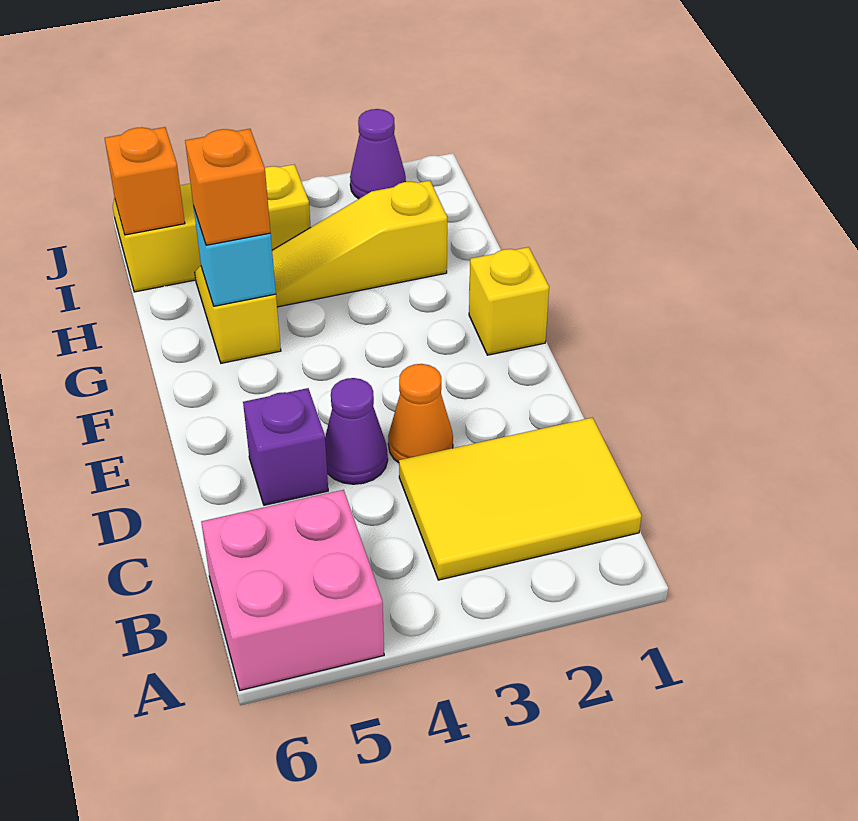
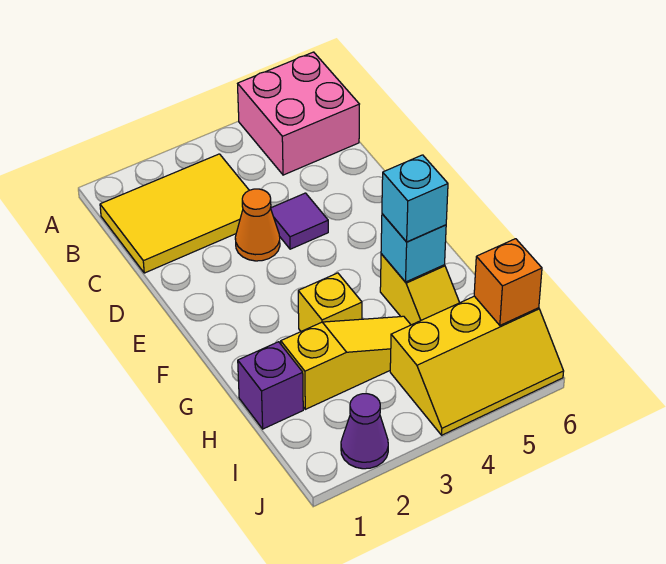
purple 1x1 cone [325,378,388,484] -> purple 1x1 tile [271,193,328,249]
purple 1x1 brick [243,388,328,505] -> purple 1x1 brick moved to [238,342,303,429]
yellow 1x1 brick [469,247,549,355] -> yellow 1x1 brick moved to [298,273,362,331]
orange 1x1 brick [185,129,271,245] -> cyan 1x1 brick [382,155,448,242]

